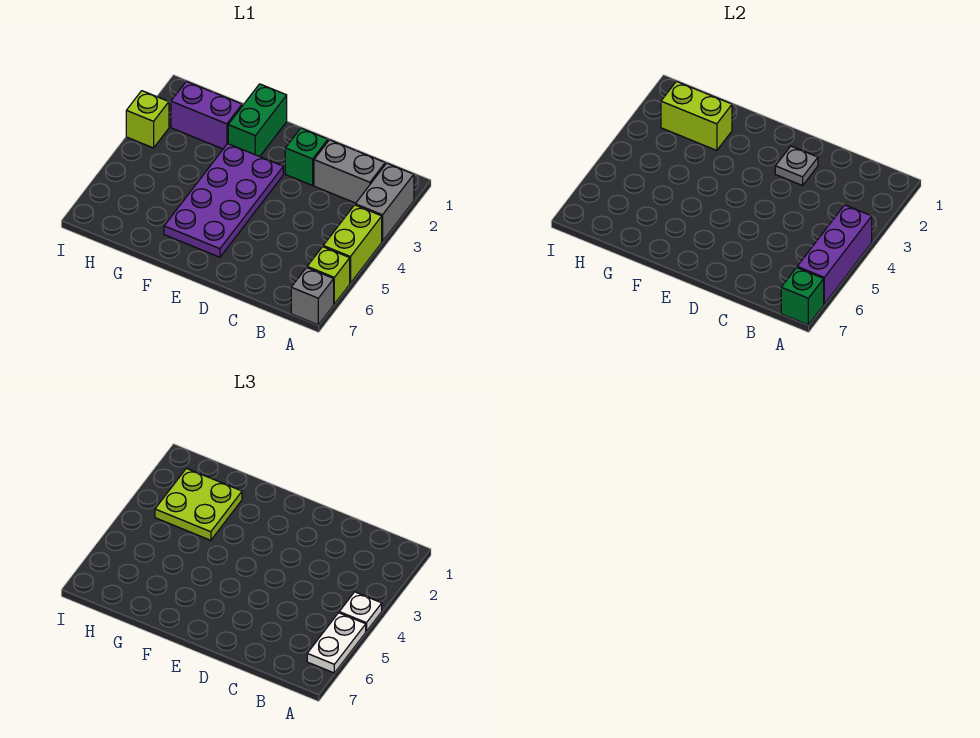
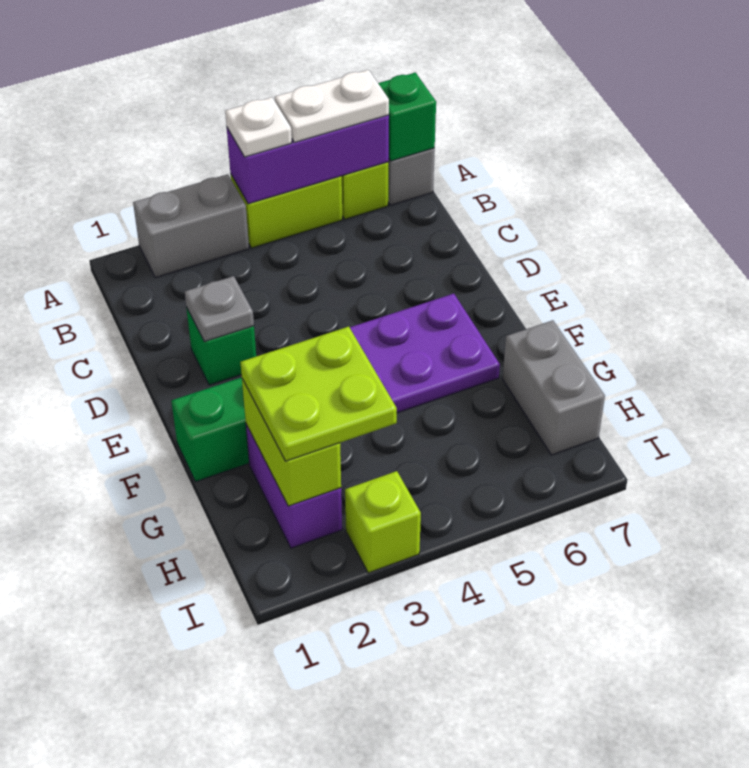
grey 1x2 brick [314,140,385,203] -> grey 1x2 brick moved to [502,320,605,455]

